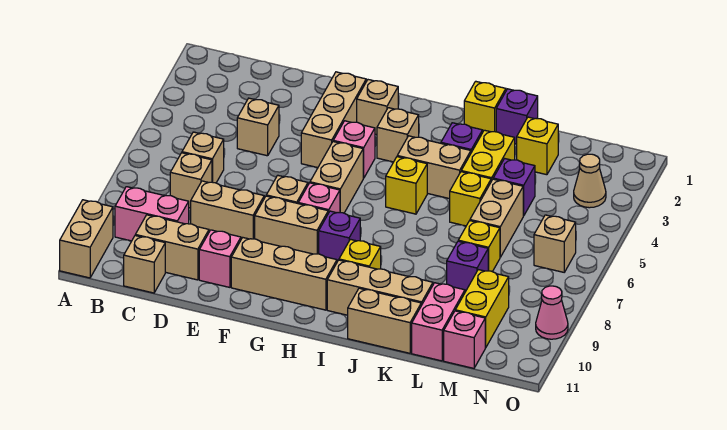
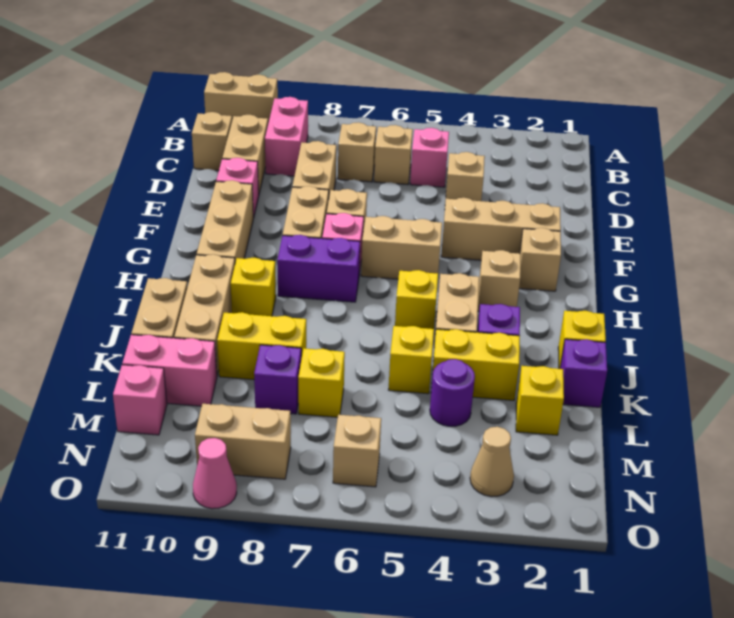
pink 1x1 brick [333,121,375,178] -> pink 1x1 brick moved to [410,128,449,187]
purple 1x1 brick [319,211,360,262] -> purple 1x2 brick [277,235,360,302]
purple 1x1 brick [493,159,535,216] -> purple 1x1 round brick [430,359,475,426]
tan 1x2 brick [470,179,523,257] -> tan 1x2 brick moved to [195,404,291,479]
yellow 1x2 brick [455,270,509,348] -> yellow 1x2 brick moved to [217,312,306,380]

